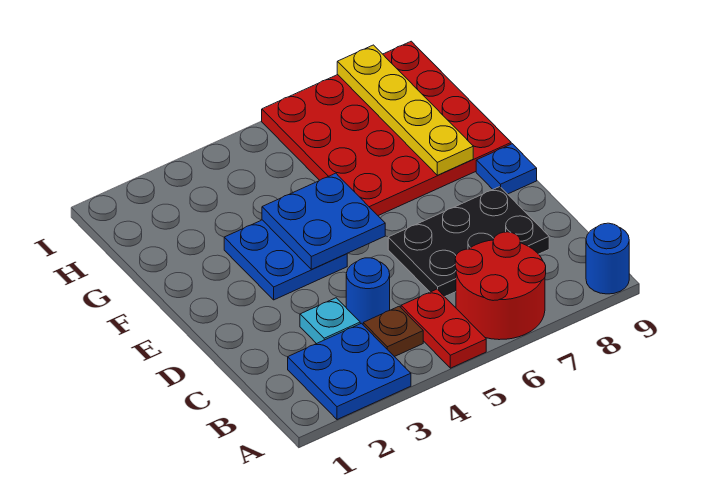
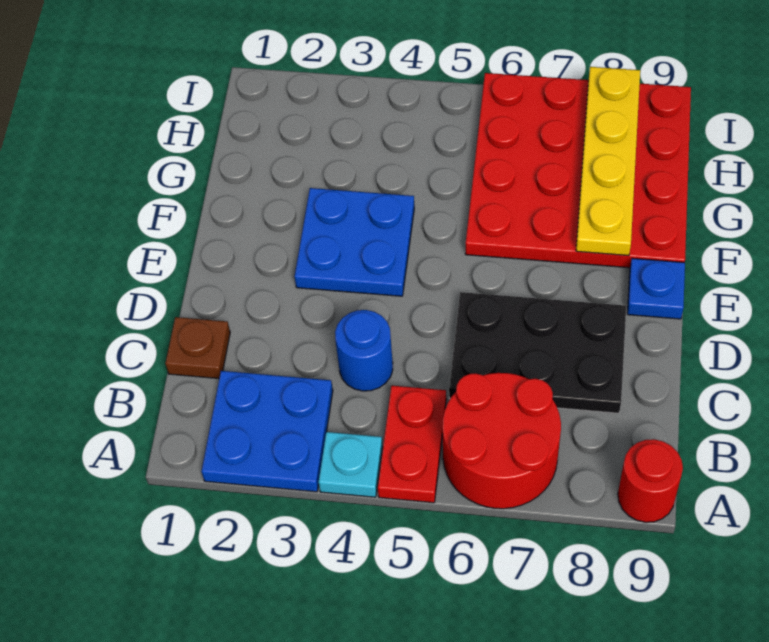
blue 1x1 round brick [586,223,629,294] -> red 1x1 round brick [618,439,683,522]
brown 1x1 plate [363,306,423,357] -> brown 1x1 plate moved to [165,317,230,379]
cyan 1x1 plate [300,298,360,344] -> cyan 1x1 plate moved to [319,432,382,497]
blue 2x2 plate [262,173,385,269] -> none

